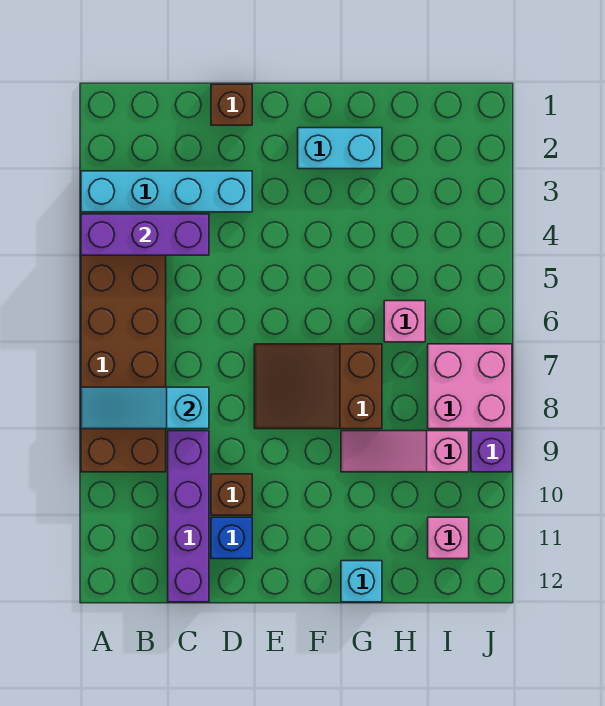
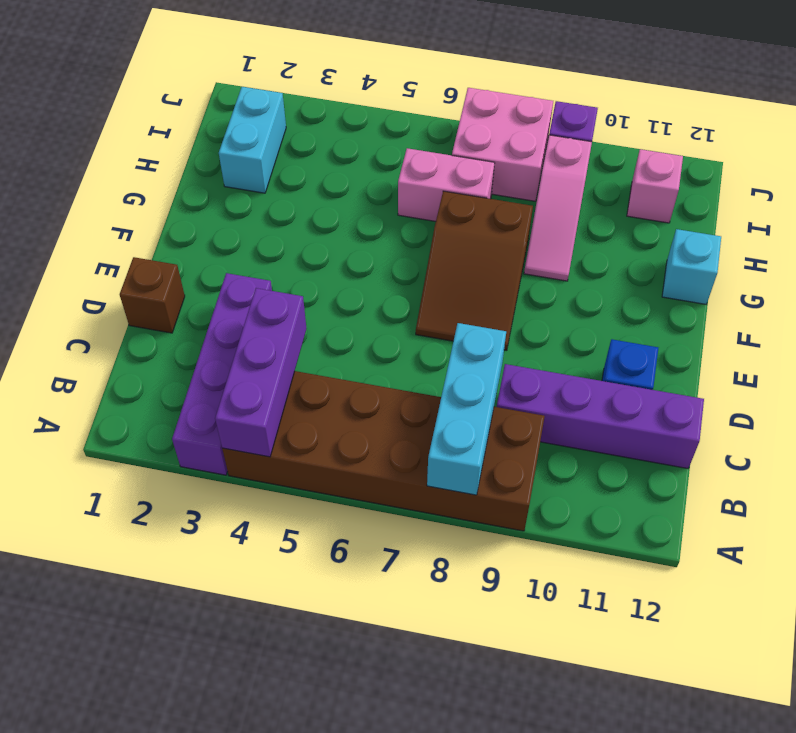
cyan 1x4 brick [81,171,252,212] -> purple 1x4 brick [172,273,272,475]
cyan 1x3 slope [81,387,209,429] -> cyan 1x3 brick [427,323,506,495]
brown 1x1 brick [211,474,252,515] -> none
cyan 1x2 brick [298,128,382,169] -> cyan 1x2 brick moved to [219,87,286,193]
pink 1x1 brick [384,301,425,342] -> pink 1x2 brick [398,148,494,221]

